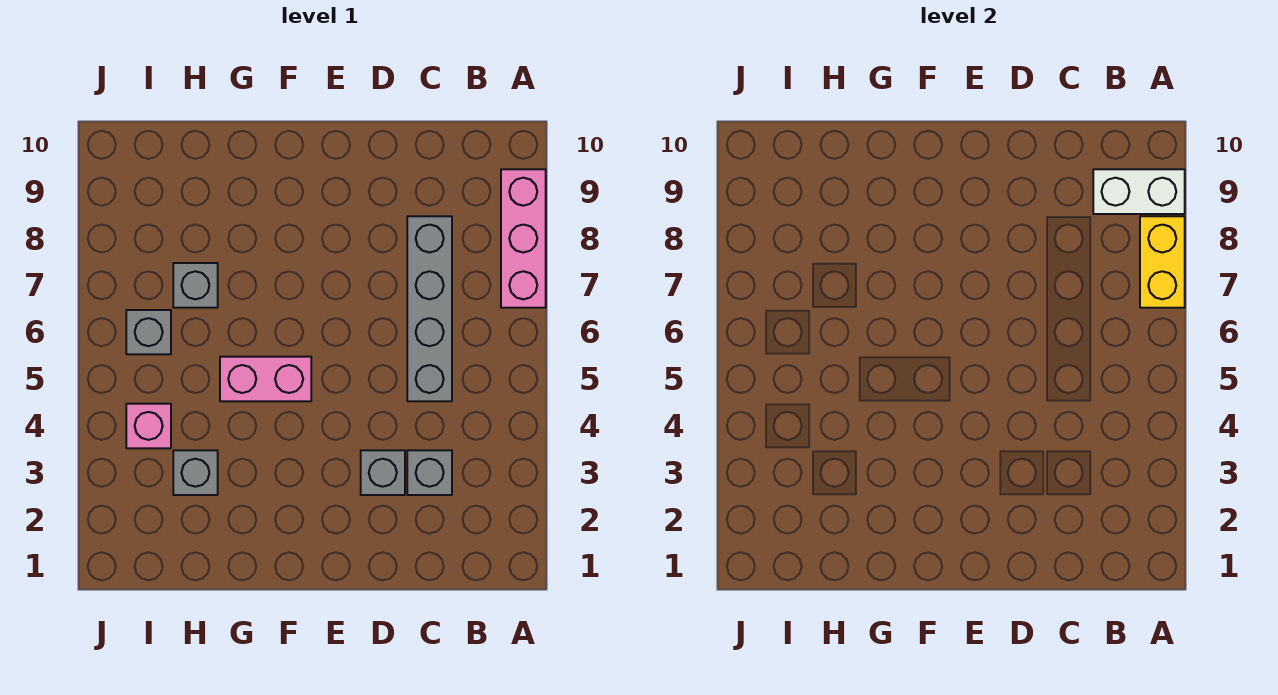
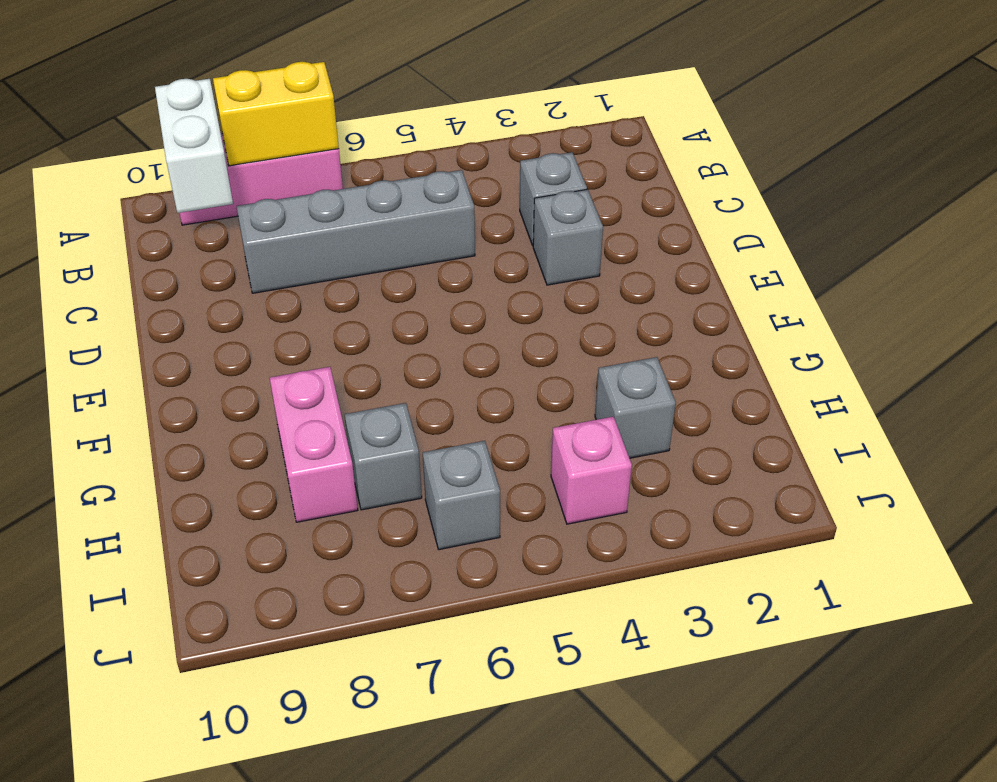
pink 1x2 brick [220,357,311,401] -> pink 1x2 brick moved to [270,367,358,522]

